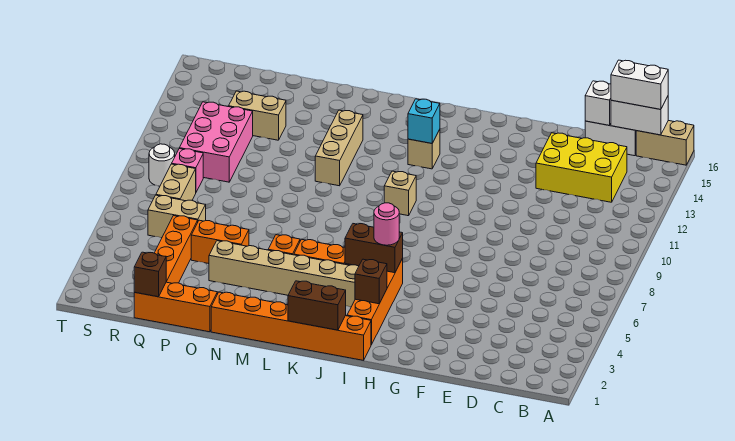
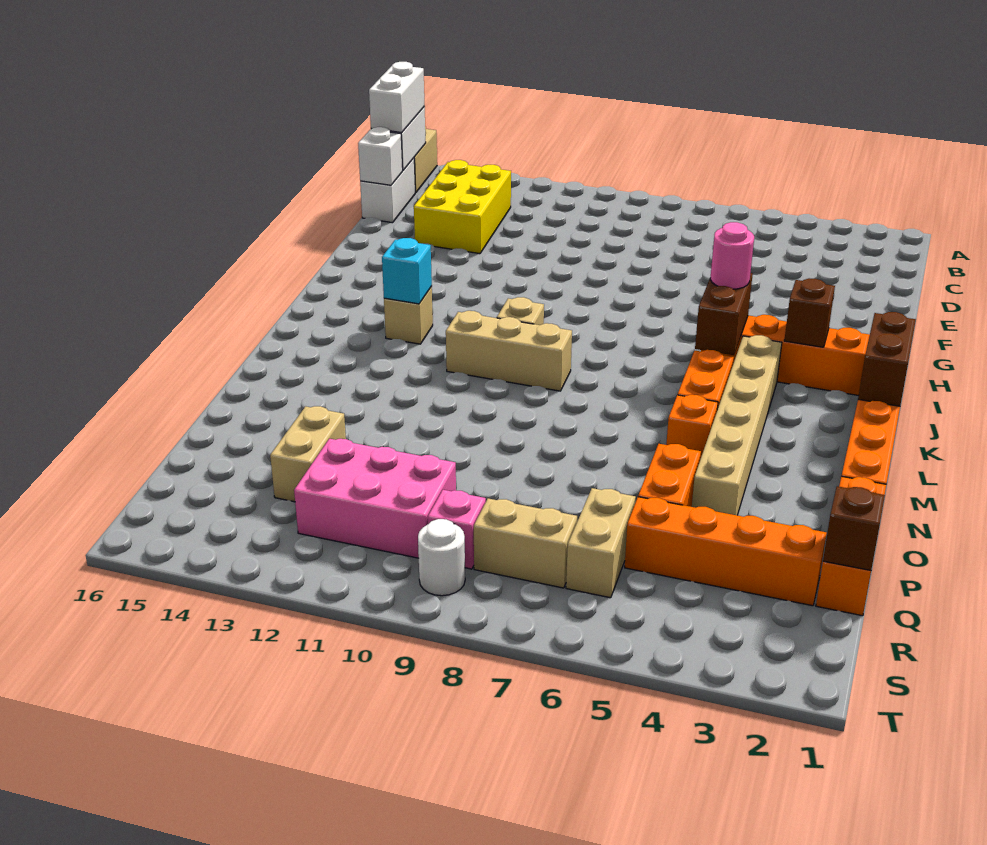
tan 1x3 brick [315,110,363,186] -> tan 1x3 brick moved to [446,311,572,391]

